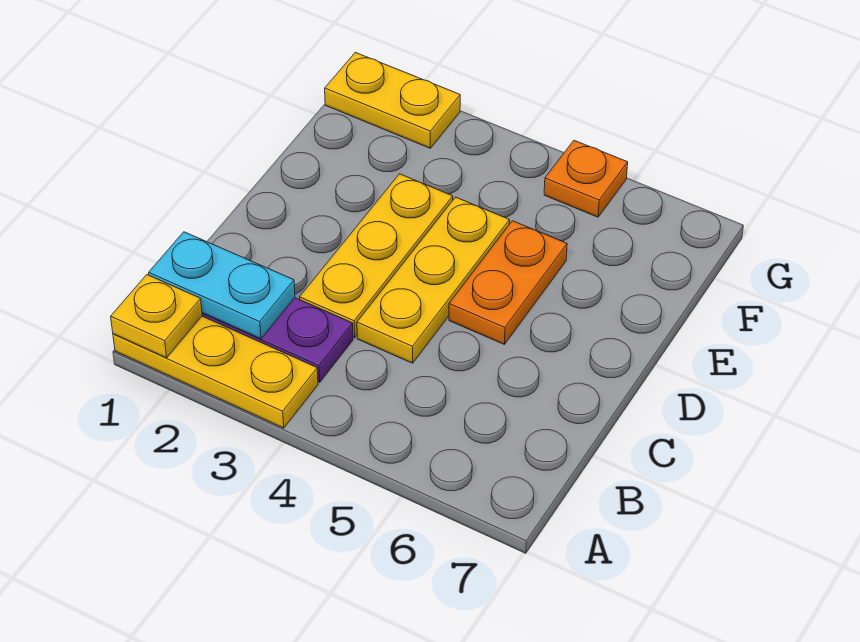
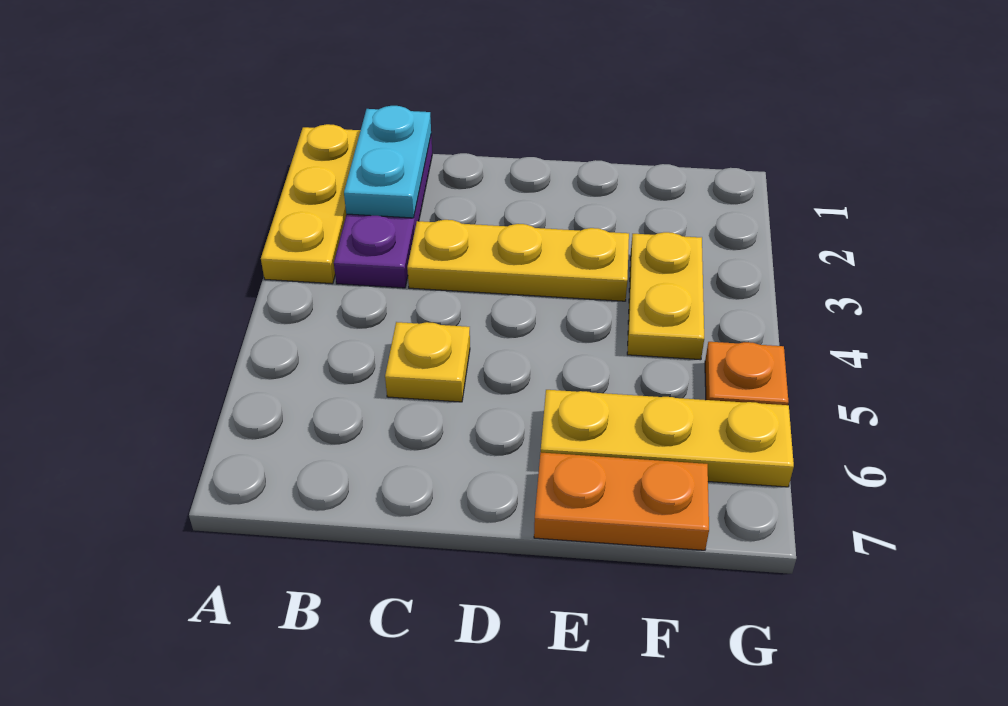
yellow 1x1 plate [111,275,202,358] -> yellow 1x1 plate moved to [385,322,470,402]
yellow 1x3 plate [357,197,510,363] -> yellow 1x3 plate moved to [541,390,794,487]
orange 1x2 plate [449,221,567,344] -> orange 1x2 plate moved to [534,452,709,550]
yellow 1x2 plate [325,52,460,148] -> yellow 1x2 plate moved to [627,232,704,360]

